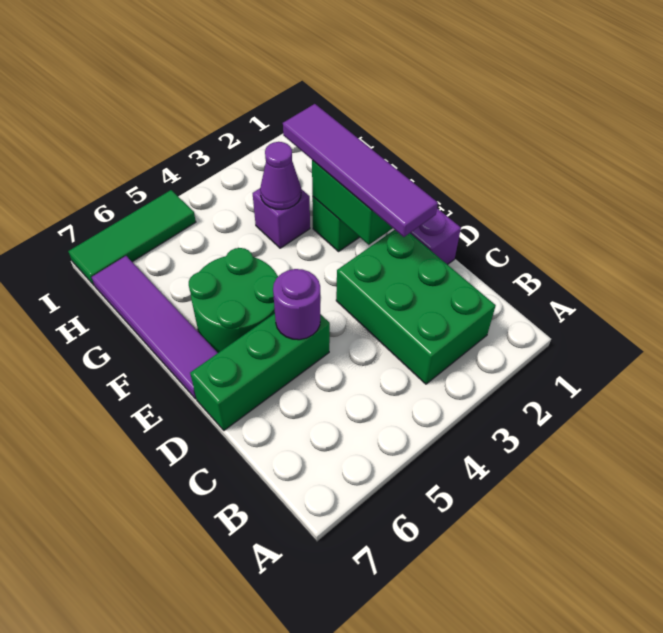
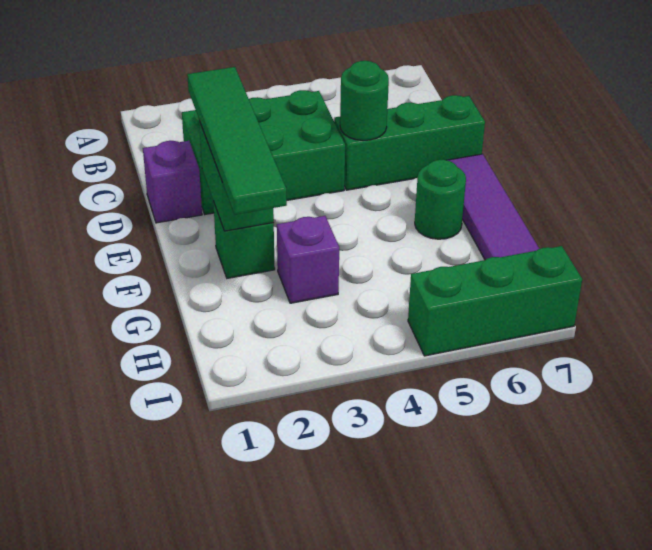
green 2x3 brick [336,230,496,384] -> green 2x3 brick turned to [182,90,345,214]
purple 1x4 tile [283,104,438,237] -> green 1x4 tile [187,67,287,214]
purple 1x1 round brick [273,269,320,340] -> green 1x1 round brick [340,61,389,140]
green 2x2 round brick [189,248,278,353] -> green 1x1 round brick [415,160,466,239]
purple 1x1 cone [260,142,301,209] -> none
green 1x3 tile [68,190,196,285] -> green 1x3 brick [408,246,582,356]

